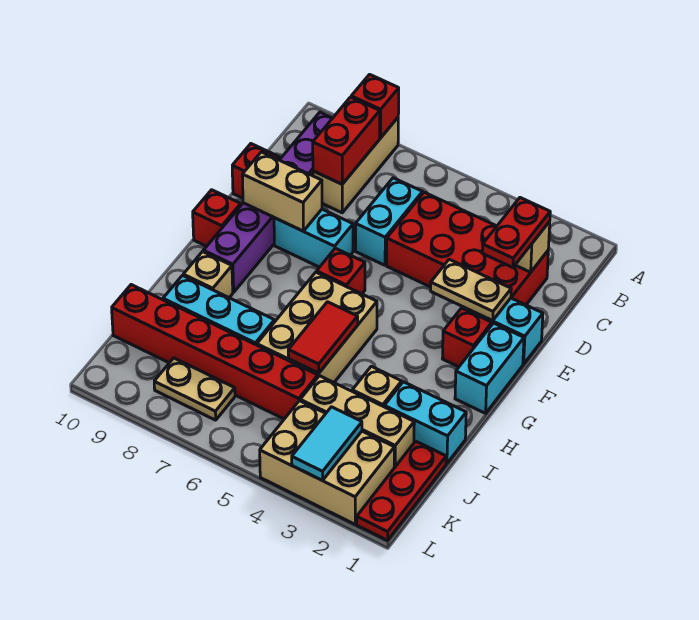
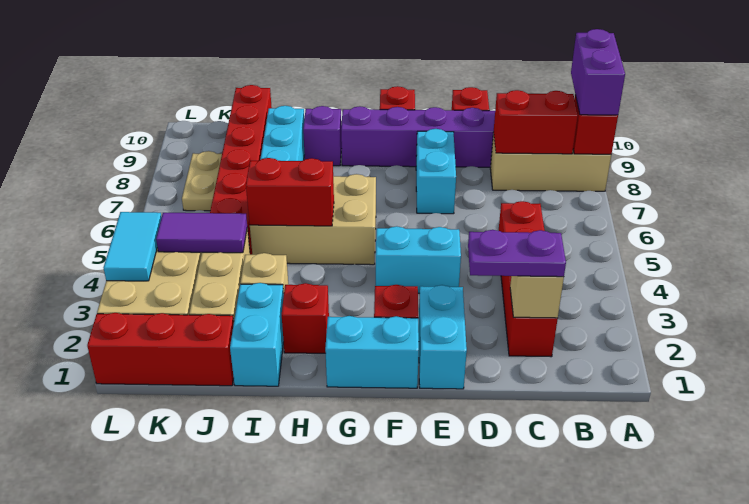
none -> purple 1x2 brick [571,29,625,115]
red 2x4 brick [387,192,548,305] -> red 1x4 brick [499,201,558,357]
red 1x2 plate [482,198,550,268] -> purple 1x2 plate [468,230,566,277]
cyan 1x2 brick [356,178,423,265] -> cyan 1x2 brick moved to [376,226,461,293]
tan 1x2 plate [431,259,511,321] -> none
tan 1x2 brick [242,152,322,231] -> none
red 1x1 brick [317,248,365,294] -> red 1x1 brick moved to [282,283,329,353]
red 1x2 tile [288,302,358,373] -> red 1x2 brick [246,158,334,226]
tan 1x1 brick [183,252,233,298] -> purple 1x1 brick [303,106,342,166]
red 1x3 plate [357,441,446,540] -> red 1x3 brick [87,313,234,386]
none -> purple 1x2 tile [156,213,247,253]
cyan 1x2 tile [292,407,362,481] -> cyan 1x2 tile turned to [104,212,162,281]

